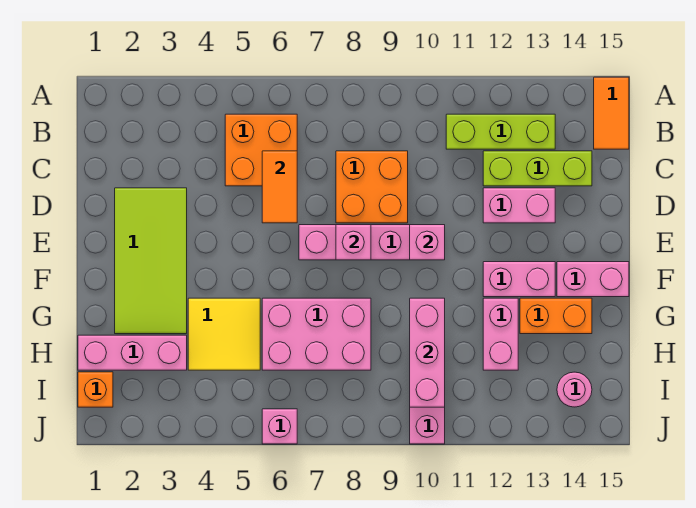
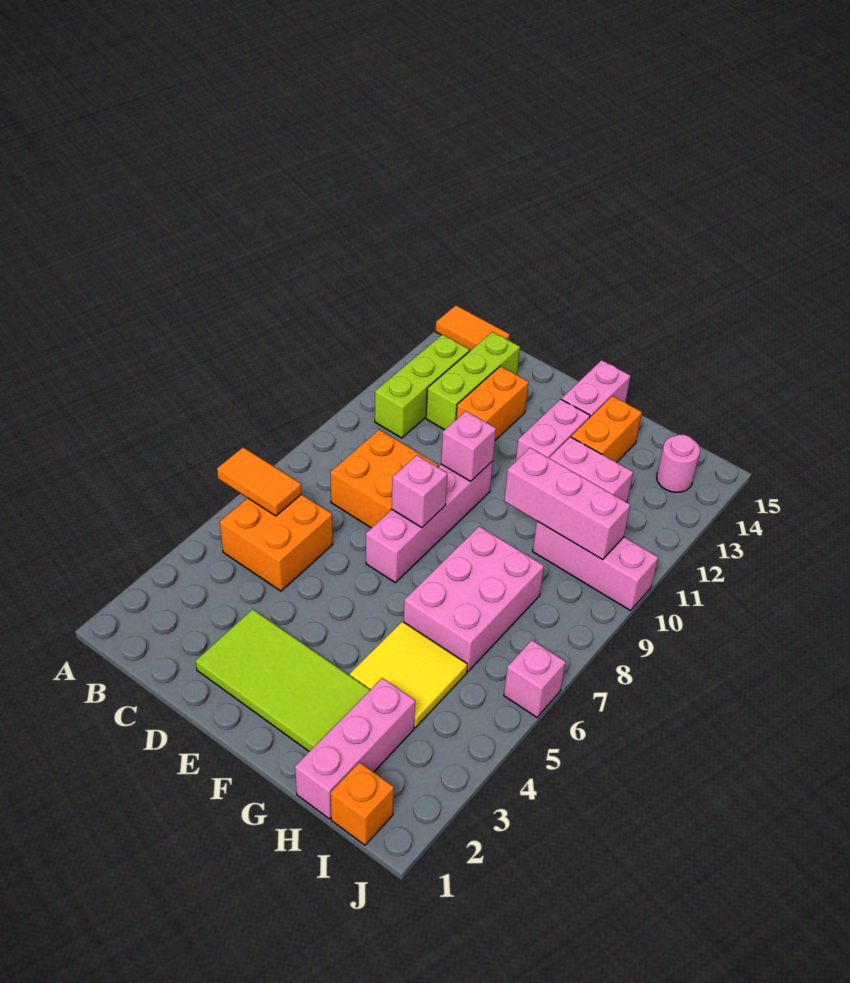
orange 1x2 tile [262,151,297,223] -> orange 1x2 tile moved to [217,447,302,516]
pink 1x2 brick [483,188,555,223] -> orange 1x2 brick [456,366,529,440]

